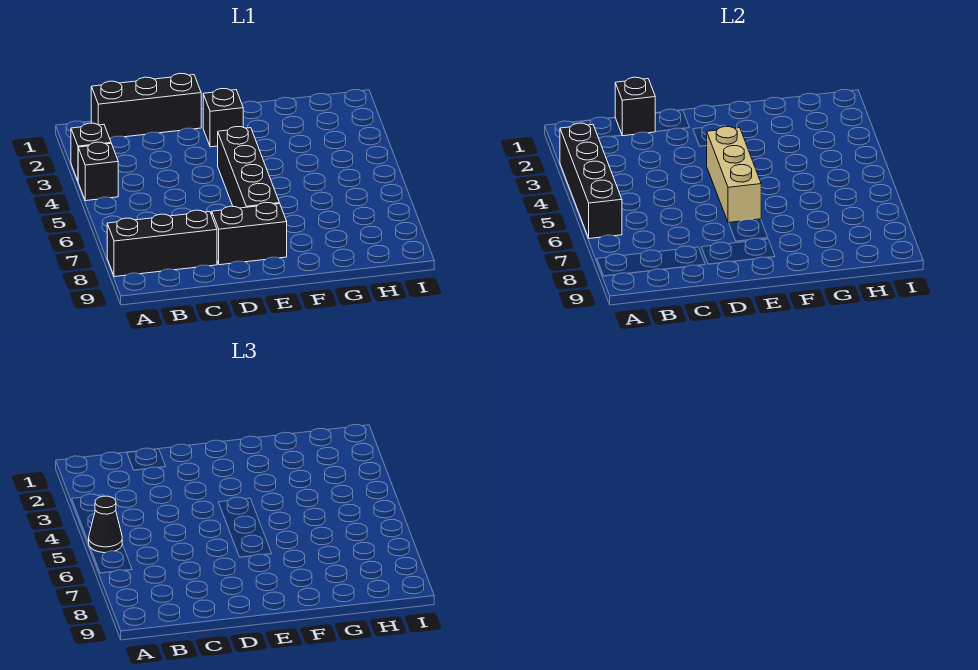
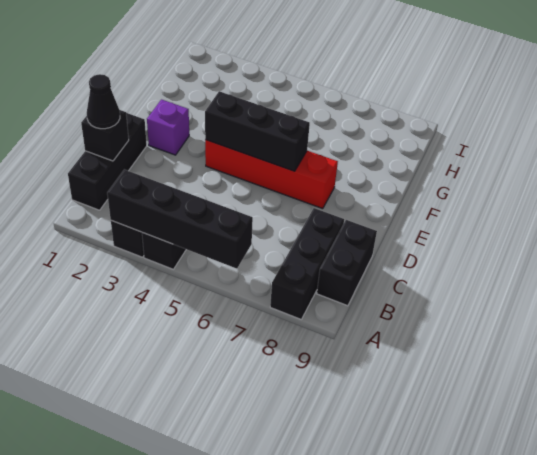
black 1x1 cone [89,496,122,553] -> black 1x1 cone moved to [87,74,120,129]
black 1x2 brick [211,202,287,265] -> black 1x2 brick moved to [317,220,377,306]
black 1x1 brick [203,89,243,147] -> purple 1x1 brick [147,100,189,155]
black 1x4 brick [218,127,279,208] -> red 1x4 brick [205,140,338,209]
tan 1x3 brick [706,127,761,223] -> black 1x3 brick [205,91,310,171]

